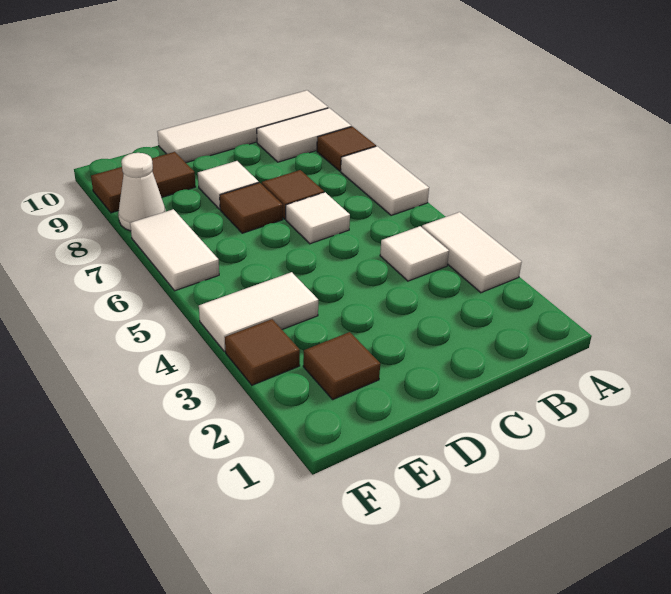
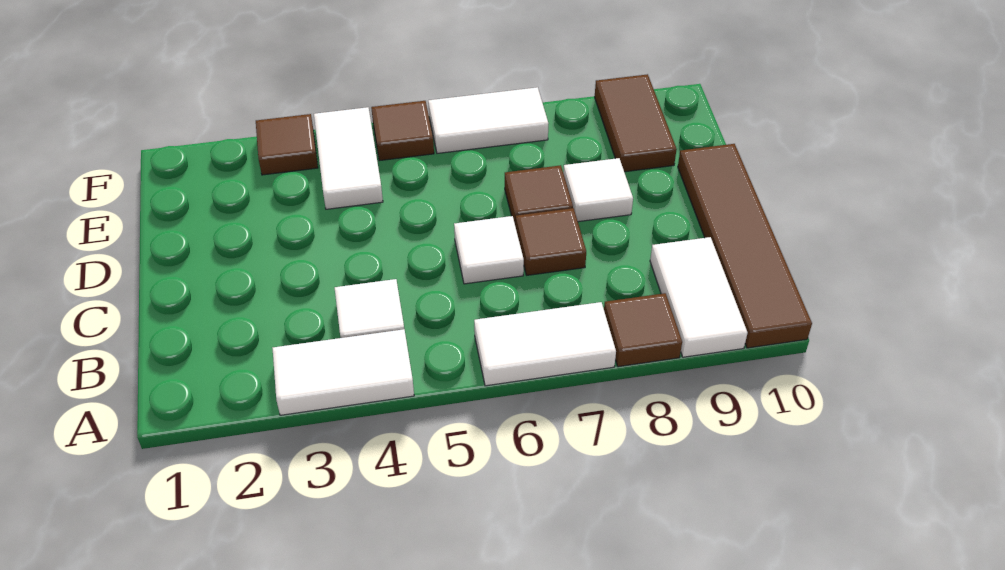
white 1x4 tile [157,90,328,163] -> brown 1x4 tile [678,144,812,348]
brown 1x1 tile [303,332,380,399] -> brown 1x1 tile moved to [371,101,434,161]
white 1x1 cone [118,153,165,231] -> none

